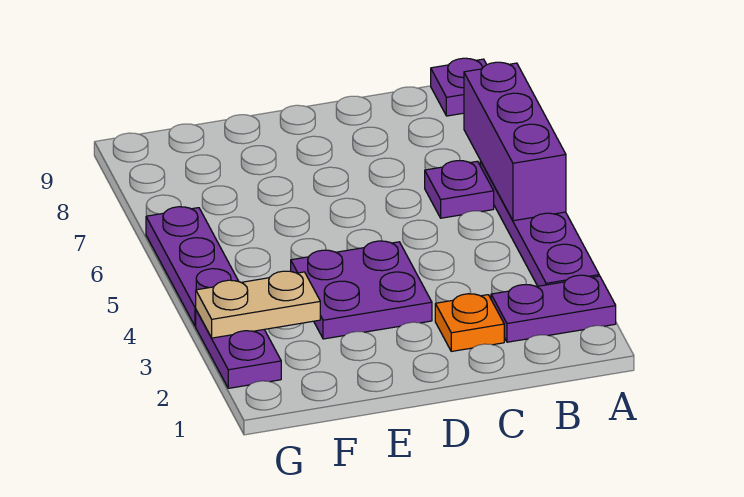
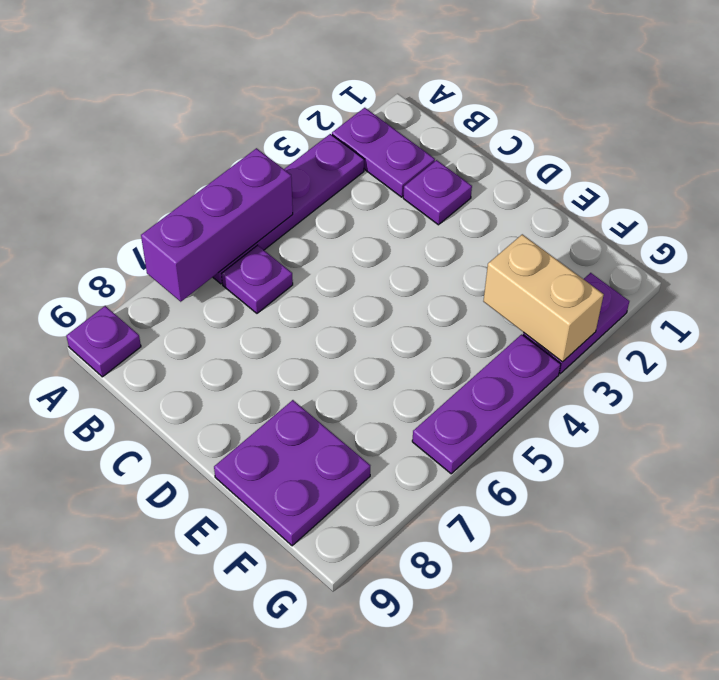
orange 1x1 plate [435,294,504,351] -> purple 1x1 plate [403,160,472,225]
purple 2x2 plate [291,241,432,339] -> purple 2x2 plate moved to [214,400,370,546]
tan 1x2 plate [196,271,320,338] -> tan 1x2 brick [483,234,604,362]

